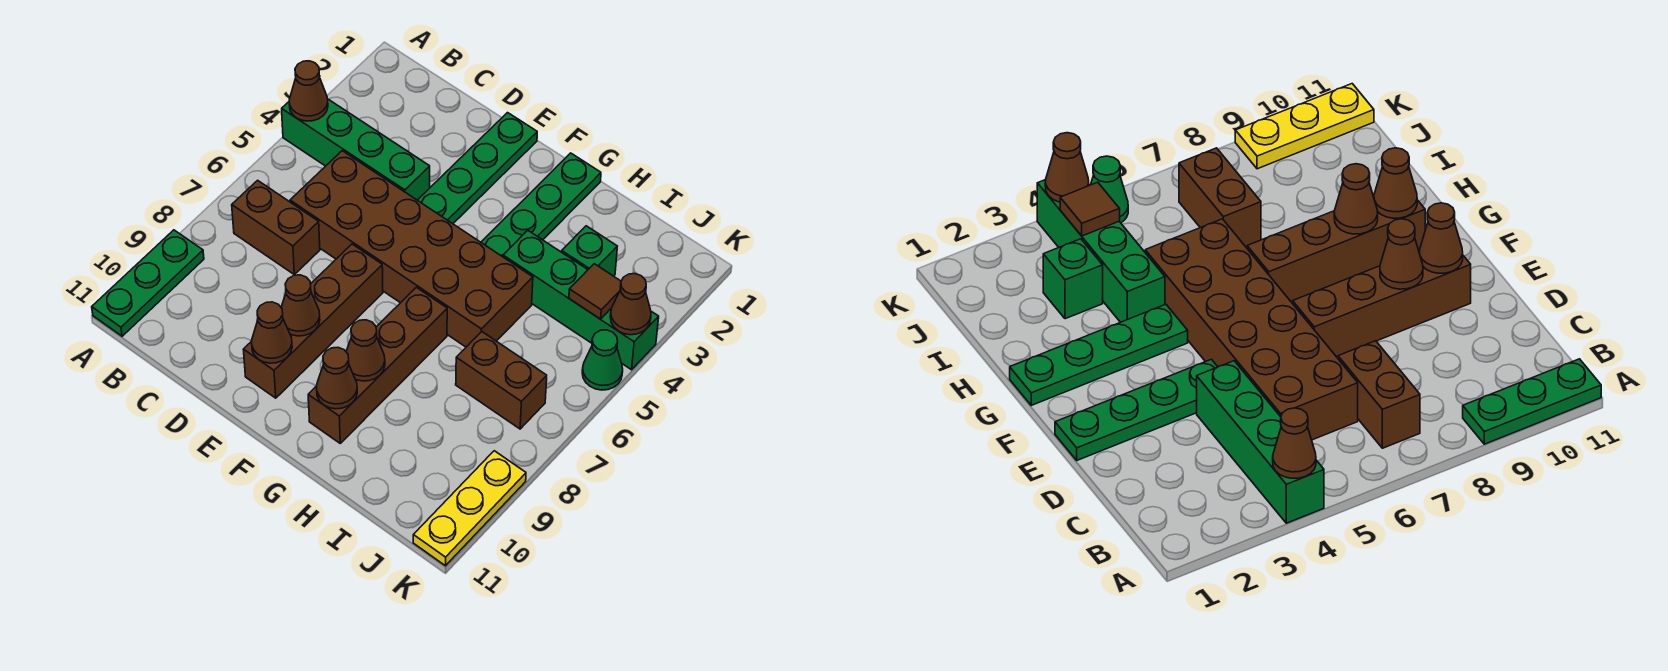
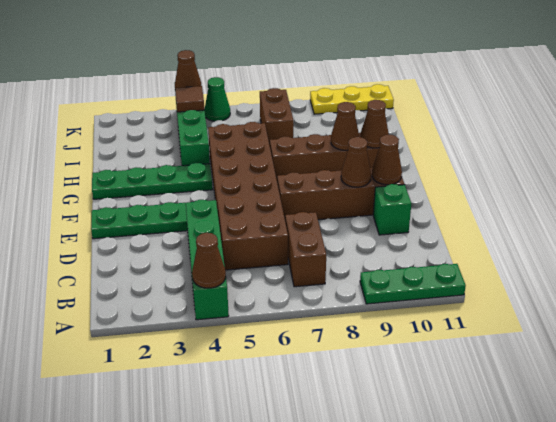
green 1x1 brick [562,226,617,276] -> green 1x1 brick moved to [373,184,411,235]

